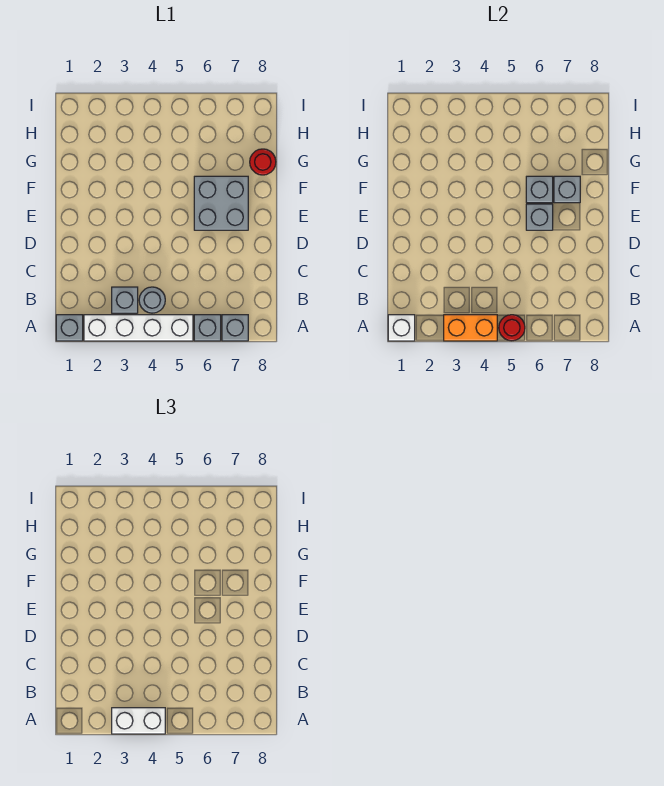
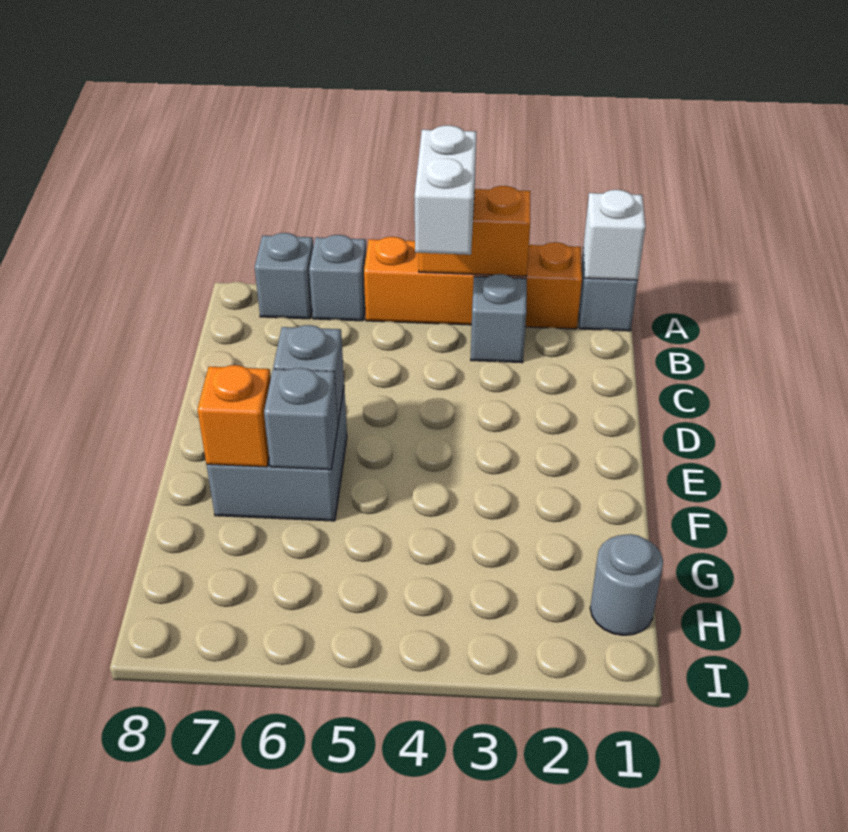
white 1x4 brick [84,315,193,341] -> orange 1x4 brick [364,237,582,329]
white 1x2 brick [112,708,165,734] -> white 1x2 brick turned to [415,125,476,255]
red 1x1 round brick [499,315,525,341] -> none
grey 1x1 round brick [139,287,165,313] -> grey 1x1 round brick moved to [590,534,663,635]
grey 1x1 brick [554,176,580,203] -> orange 1x1 brick [197,365,271,467]
red 1x1 round brick [250,149,276,175] -> none

